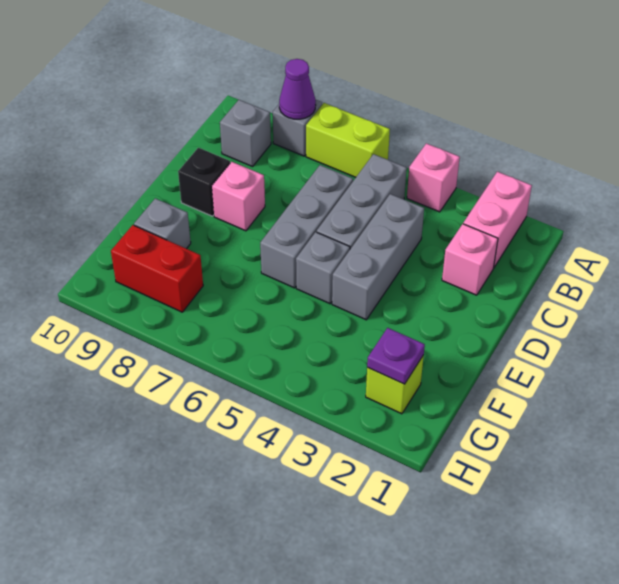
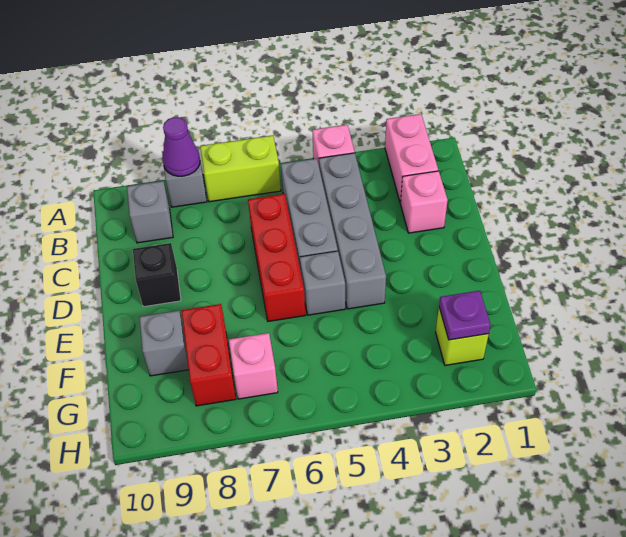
grey 1x3 brick [332,194,424,320] -> grey 1x4 brick [319,153,386,309]
grey 1x3 brick [260,165,353,288] -> red 1x3 brick [248,194,305,321]
pink 1x1 brick [212,162,265,231] -> pink 1x1 brick moved to [229,333,278,399]
red 1x2 brick [111,225,203,312] -> red 1x2 brick turned to [181,304,236,406]

